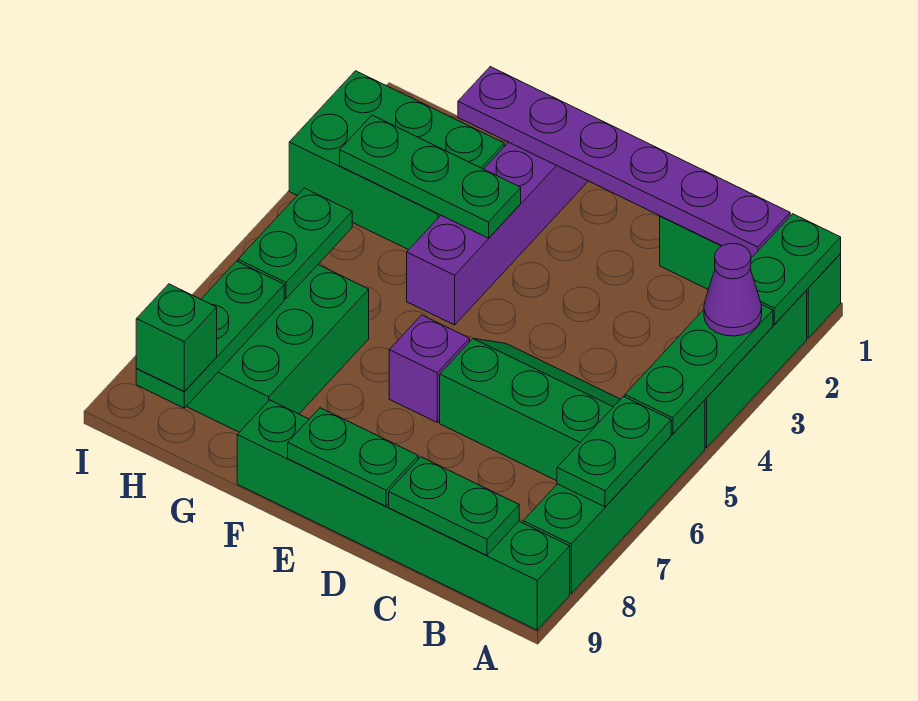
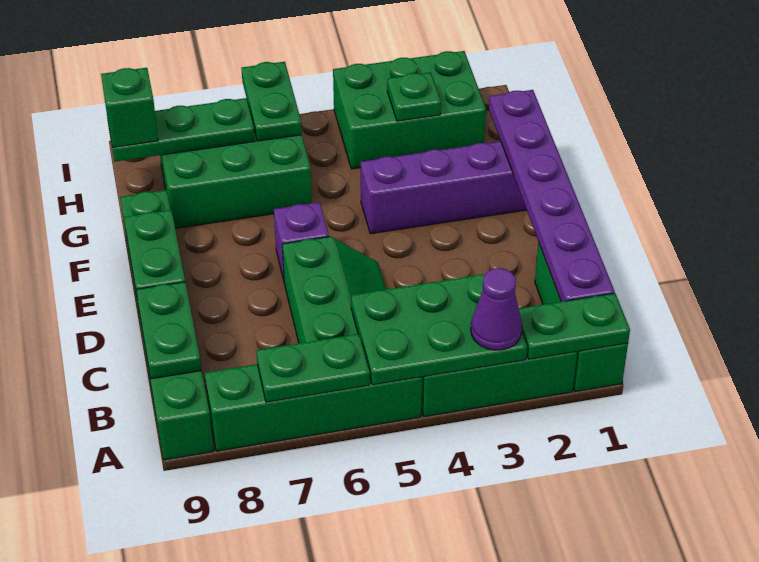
green 1x3 plate [625,305,773,434] -> green 2x3 plate [351,274,527,385]
green 1x3 plate [340,115,521,238] -> green 1x1 plate [387,72,441,121]
green 2x3 brick [289,71,504,250] -> green 2x3 brick turned to [333,51,486,169]
green 1x2 plate [238,188,352,299] -> green 1x2 plate turned to [241,62,302,141]

